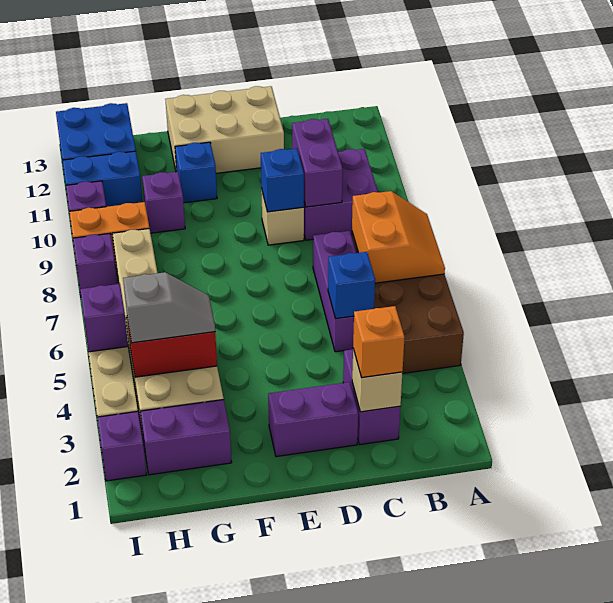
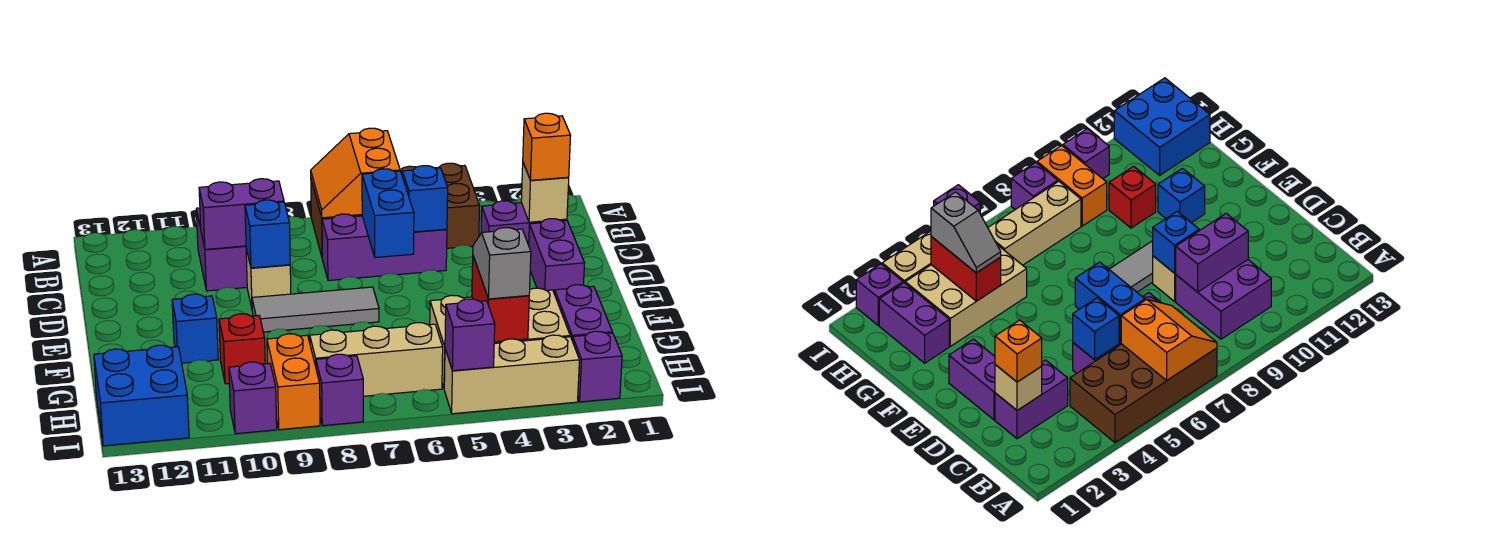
orange 2x2 slope [352,191,445,283] -> orange 2x2 slope turned to [311,128,400,218]
tan 2x3 brick [165,86,284,173] -> none
none -> grey 1x3 tile [252,287,379,332]
purple 1x1 brick [142,172,185,233] -> red 1x1 brick [219,314,265,384]
blue 1x2 brick [62,151,142,207] -> blue 1x2 brick moved to [362,169,414,258]

